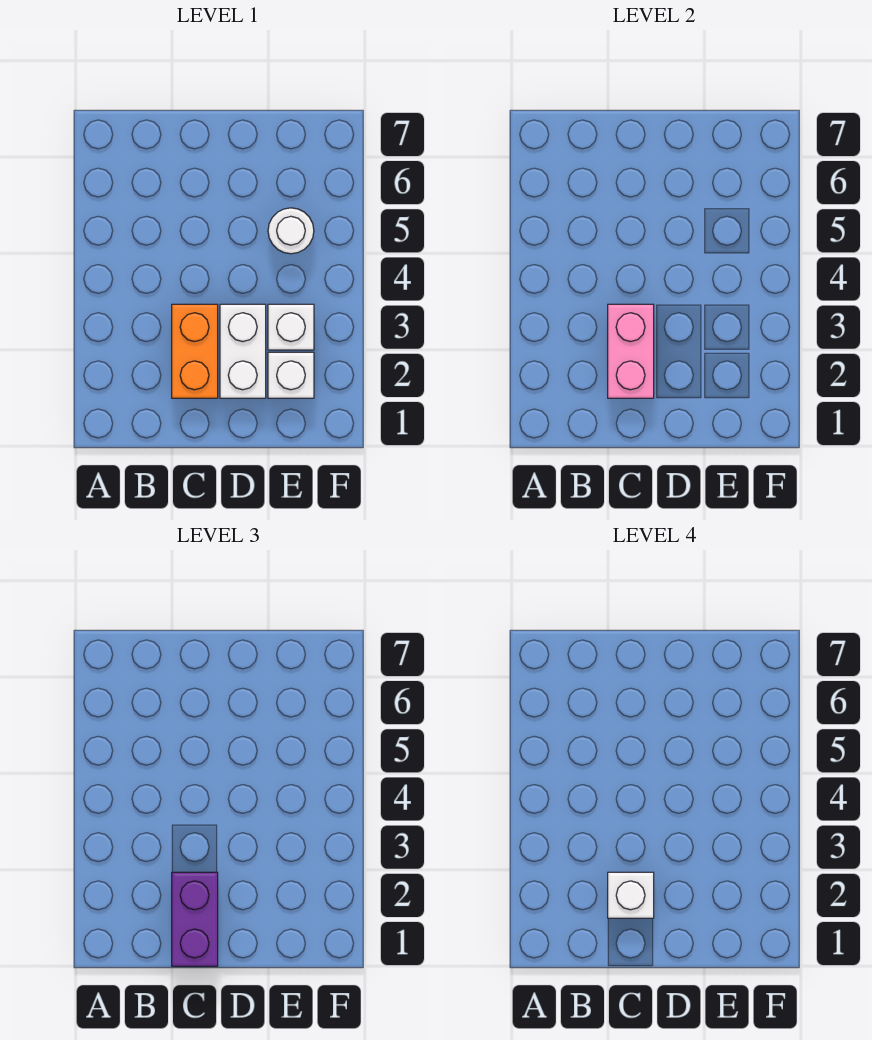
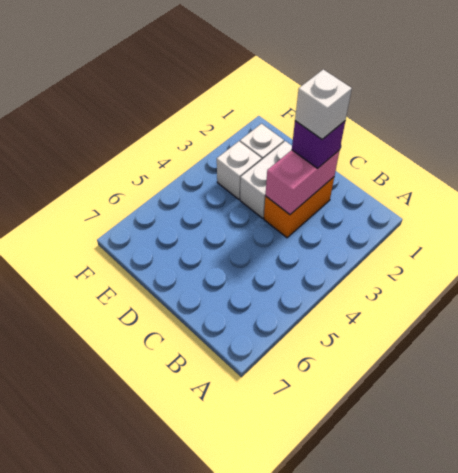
purple 1x2 brick [172,872,218,966] -> purple 1x1 brick [292,121,345,168]
white 1x1 round brick [268,208,314,254] -> none

